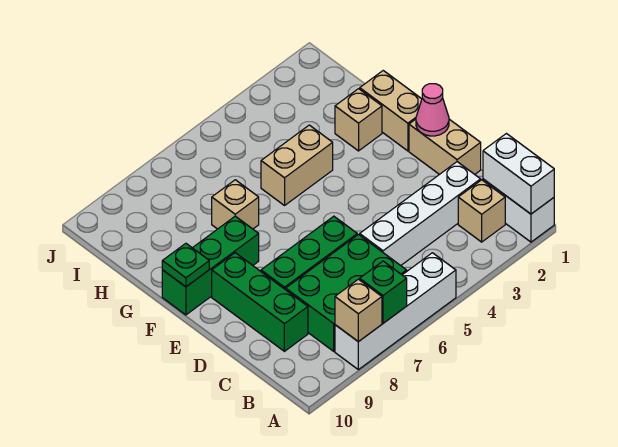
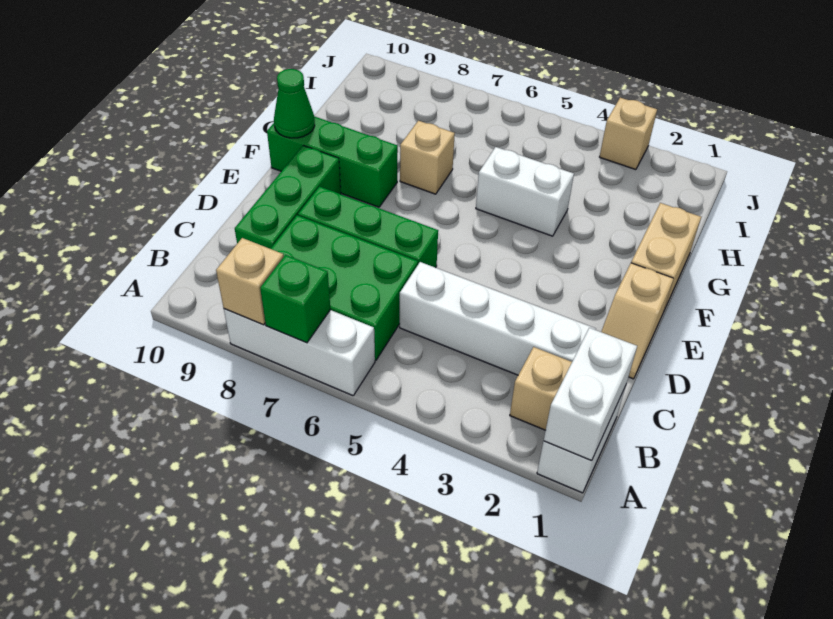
white 1x4 brick [335,253,456,370] -> white 1x3 brick [224,309,375,396]
tan 1x2 brick [409,119,481,175] -> tan 1x2 slope [601,263,674,379]
pink 1x1 cone [416,84,449,136] -> none
green 1x1 plate [162,243,209,287] -> green 1x1 cone [274,69,315,138]
tan 1x1 brick [335,89,382,151] -> tan 1x1 brick moved to [600,98,657,170]
tan 1x2 brick [261,125,333,205] -> white 1x2 brick [476,147,574,236]

